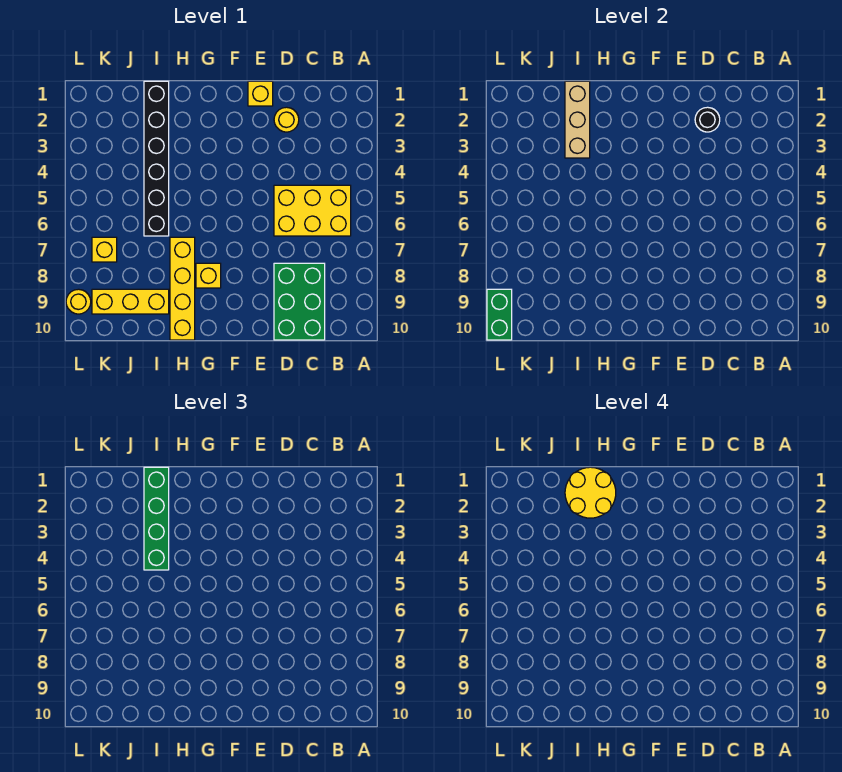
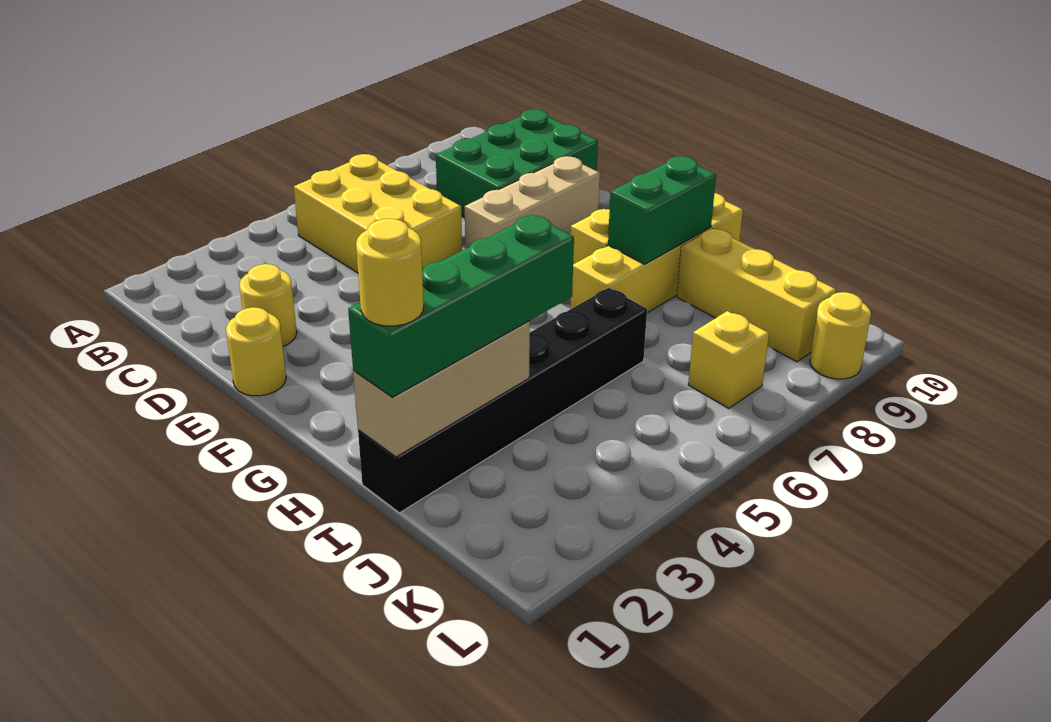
black 1x1 round brick [695,107,720,132] -> none
yellow 1x1 brick [248,81,273,106] -> yellow 1x1 round brick [226,307,286,396]
none -> tan 1x3 brick [465,156,600,249]
yellow 2x2 round brick [565,467,616,518] -> yellow 1x1 round brick [356,219,424,326]
green 1x2 brick [487,289,512,340] -> green 1x2 brick moved to [608,156,716,264]

